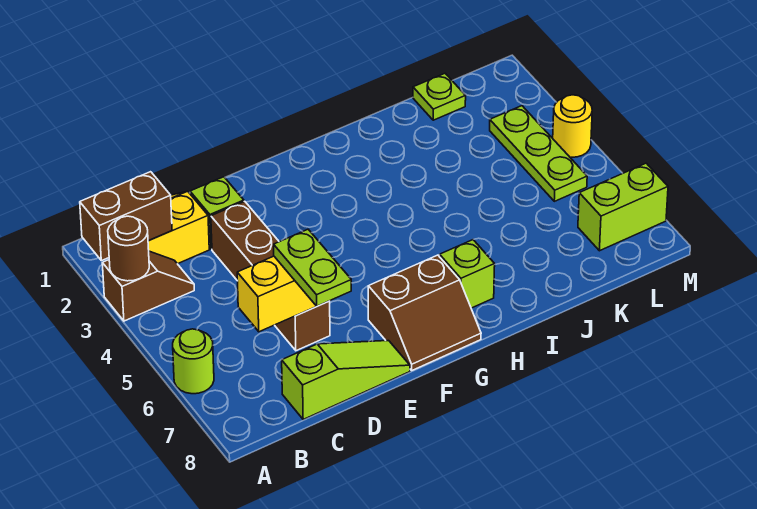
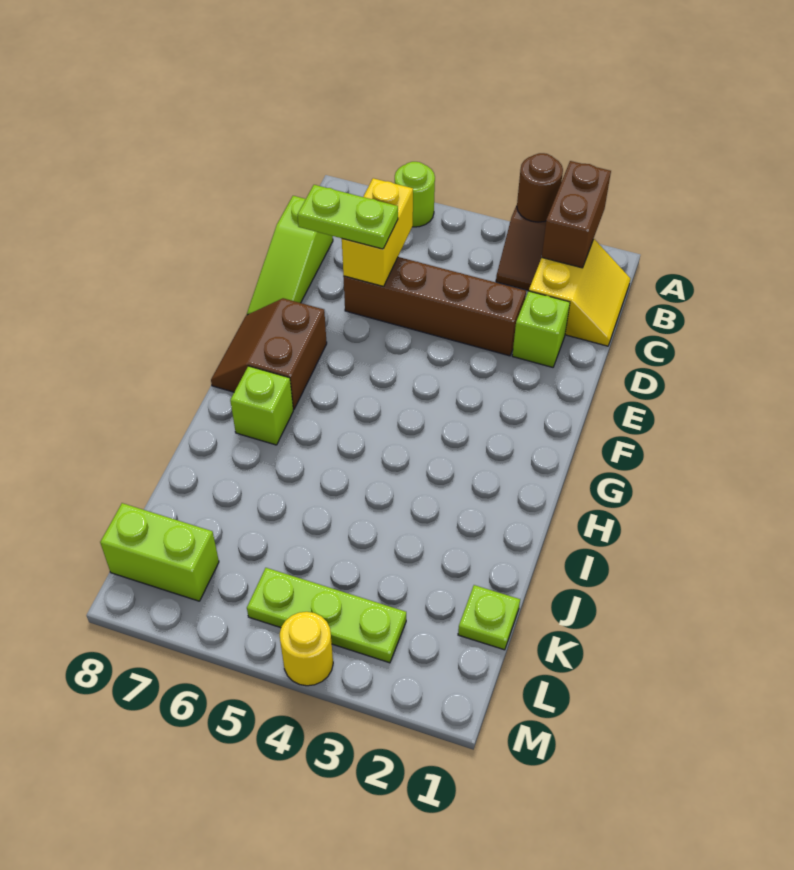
lime 1x2 brick [578,163,668,251] -> lime 1x2 brick turned to [100,503,219,601]

